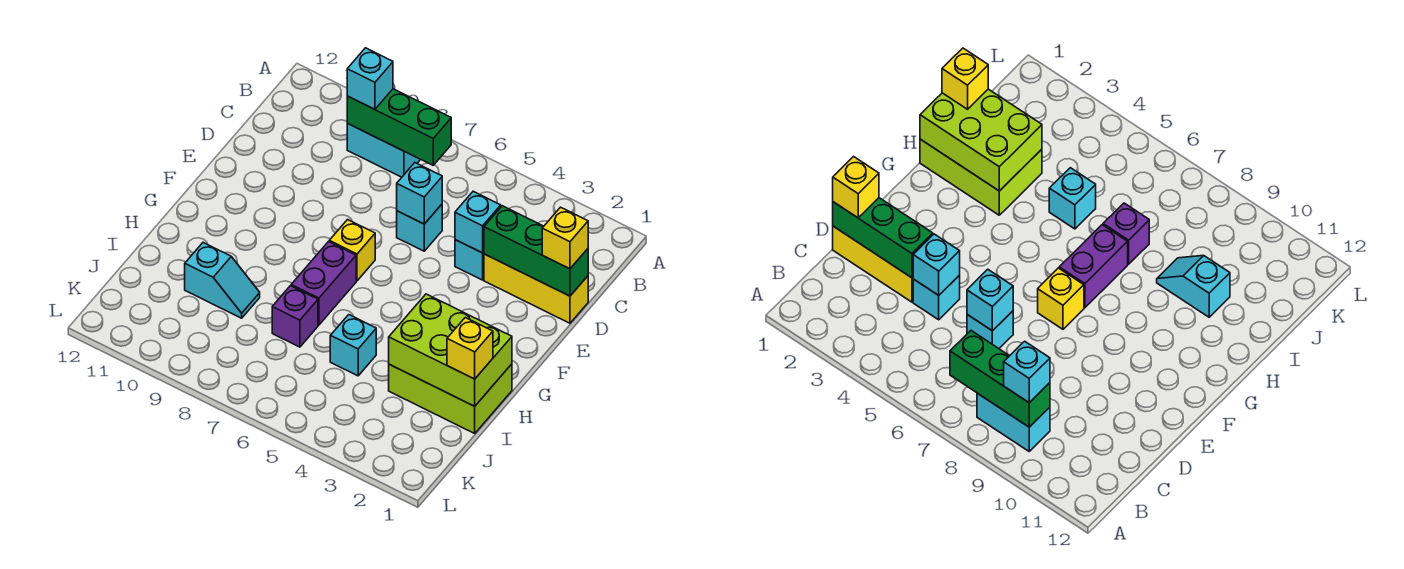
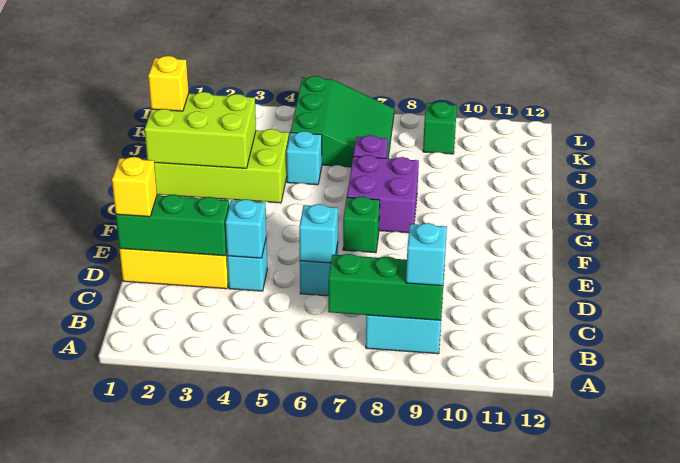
yellow 1x1 brick [329,220,375,281] -> green 1x1 brick [343,196,380,253]
purple 1x2 brick [291,242,356,325] -> purple 2x2 brick [347,155,419,233]
lime 2x3 brick [389,364,512,433] -> lime 2x4 brick [154,129,289,203]
cyan 1x2 slope [185,243,260,318] -> none
none -> green 3x3 slope [291,76,394,167]
none -> green 1x1 brick [423,102,457,154]

